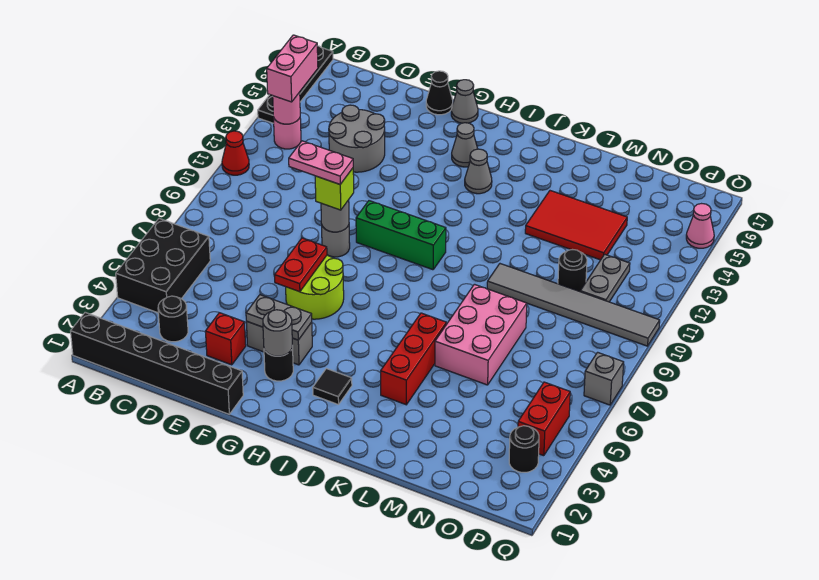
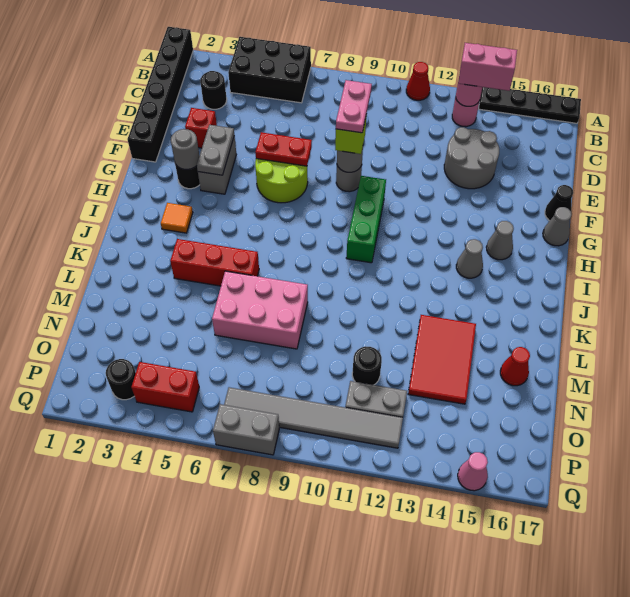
black 1x1 tile [313,369,352,405] -> orange 1x1 tile [161,203,193,233]
grey 1x6 tile [487,264,660,346] -> grey 1x6 tile turned to [224,387,403,448]
none -> red 1x1 cone [500,347,530,386]
grey 1x1 brick [584,352,624,405] -> grey 1x2 brick [213,404,279,455]

